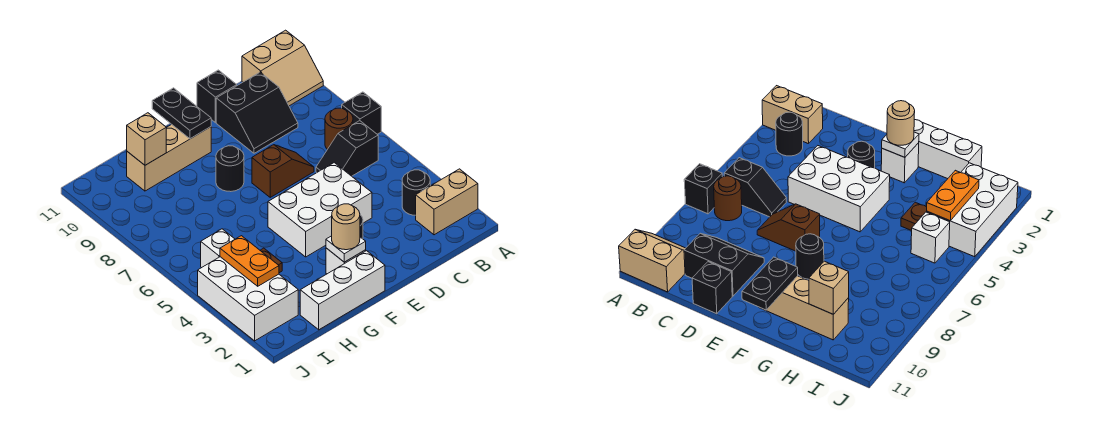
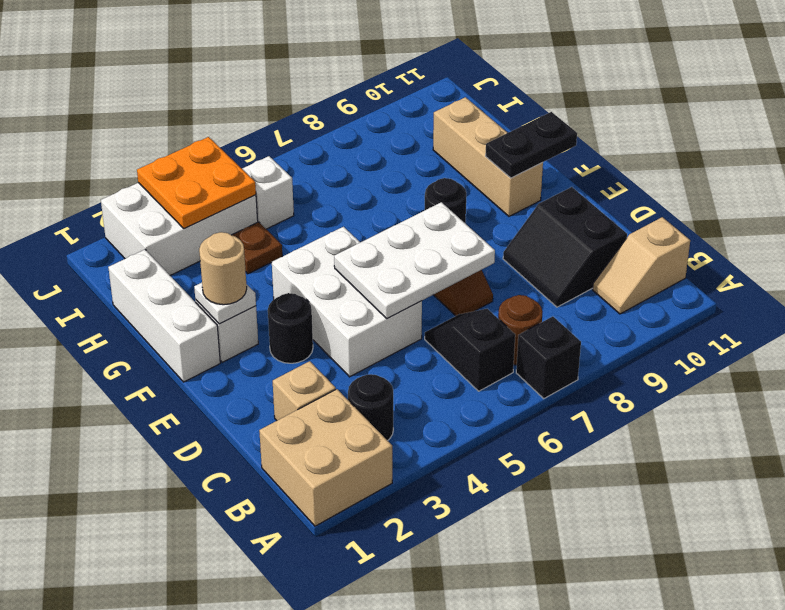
tan 1x2 brick [416,169,478,235] -> tan 2x2 brick [259,389,392,526]
tan 2x2 slope [242,30,323,106] -> tan 1x2 slope [593,217,690,314]
none -> white 2x3 plate [334,202,495,319]
black 1x1 brick [197,70,237,123] -> none
tan 1x1 brick [127,113,166,165] -> tan 1x1 brick moved to [273,361,336,421]
orange 1x2 plate [220,236,279,286] -> orange 2x2 plate [137,137,256,228]

